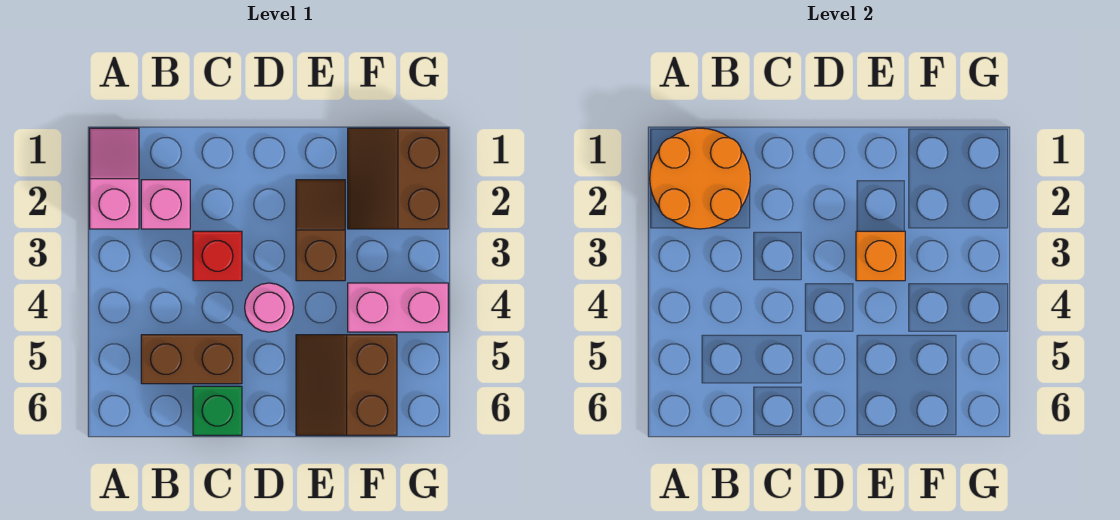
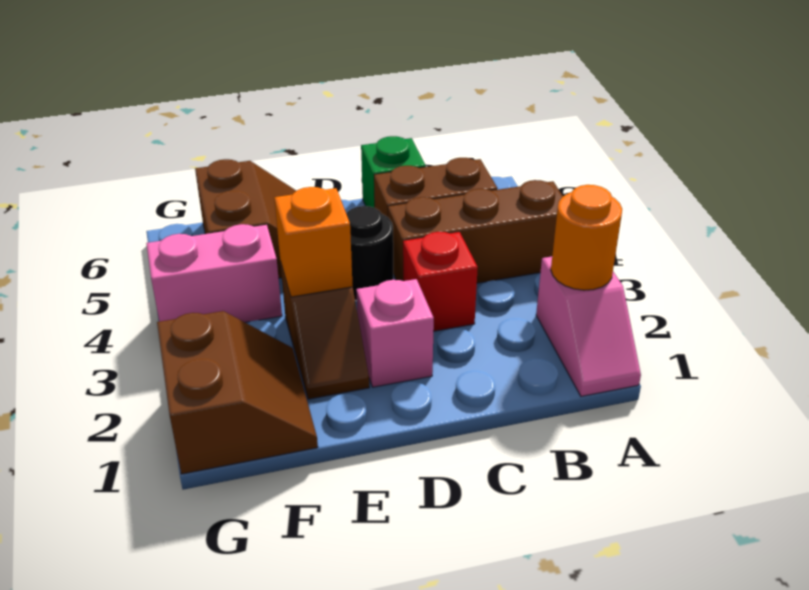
orange 2x2 round brick [650,128,750,229] -> orange 1x1 round brick [551,185,622,290]
none -> brown 1x3 brick [388,180,563,283]
pink 1x1 brick [141,180,190,229] -> pink 1x1 brick moved to [356,279,434,387]
pink 1x1 round brick [245,283,294,332] -> black 1x1 round brick [346,206,393,301]

